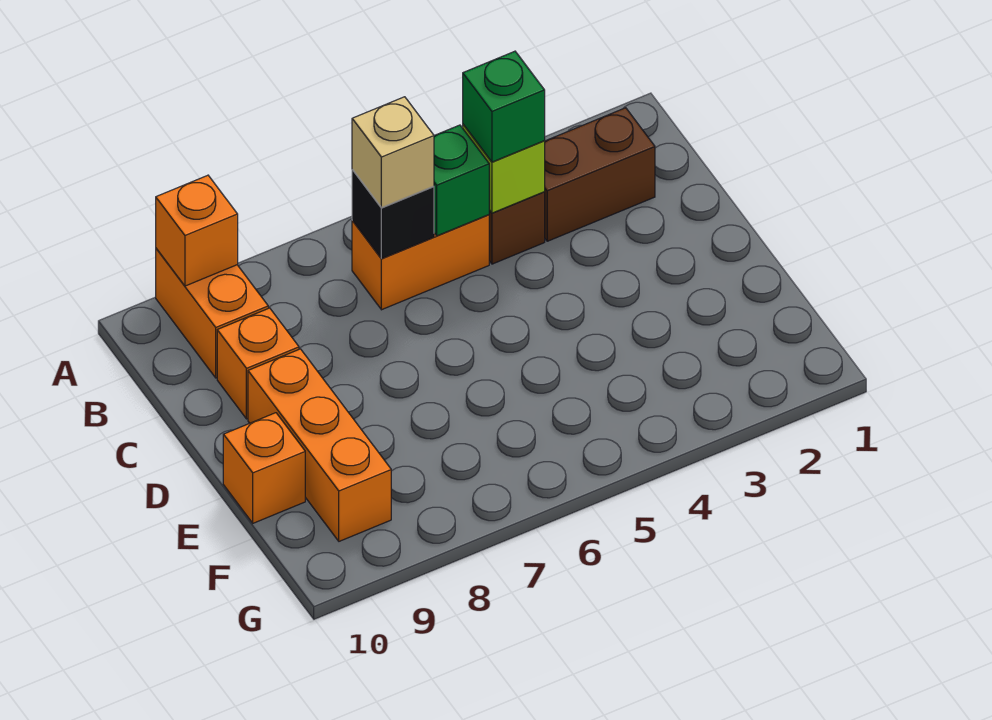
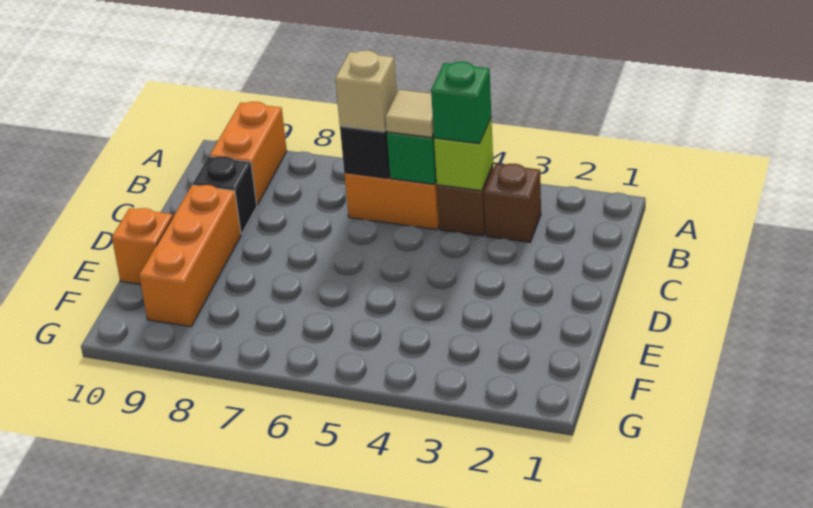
orange 1x1 brick [156,175,238,286] -> none
brown 1x2 brick [545,108,655,241] -> brown 1x1 brick [484,164,541,242]
none -> tan 1x1 tile [385,90,434,138]
orange 1x1 brick [217,308,299,419] -> black 1x1 brick [193,156,257,234]

